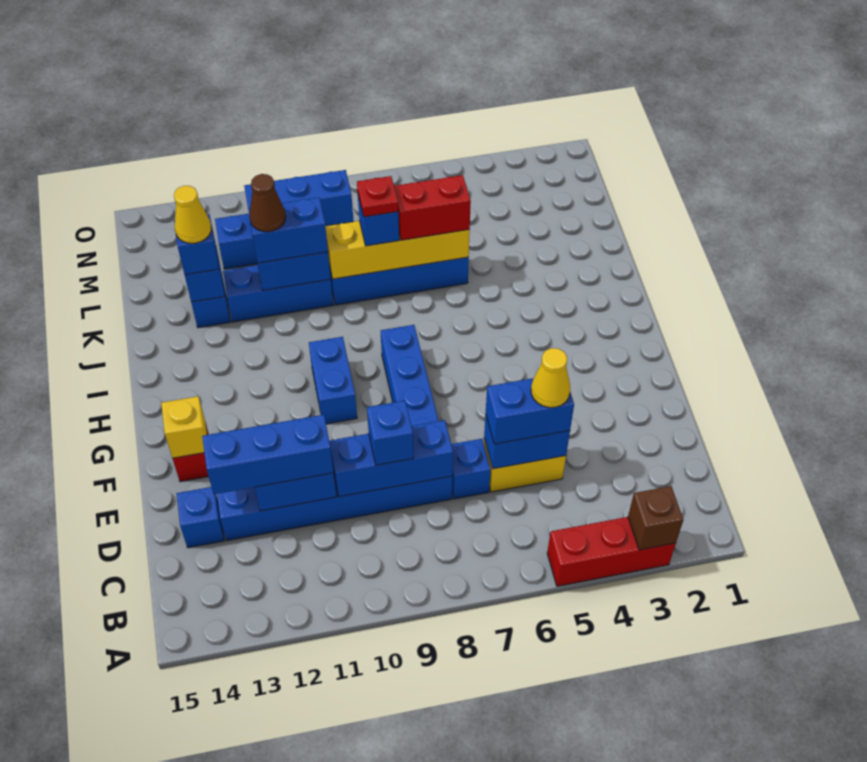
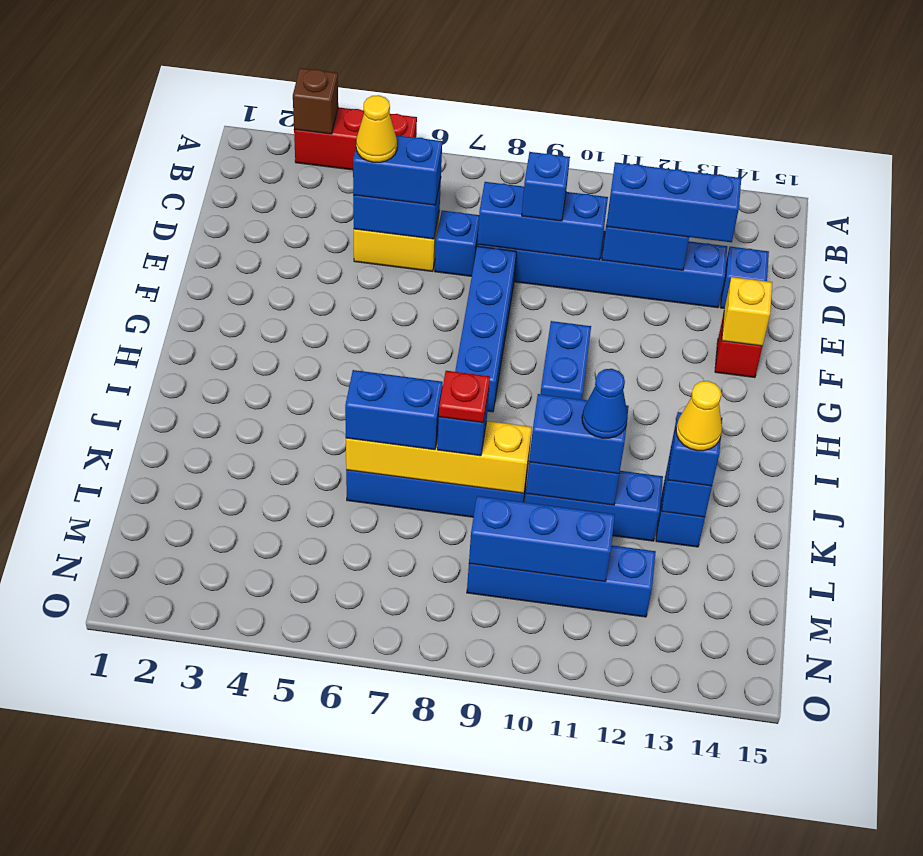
red 1x2 brick [394,175,471,240] -> blue 1x2 brick [345,370,443,450]
brown 1x1 cone [250,174,286,232] -> blue 1x1 cone [582,369,628,438]

